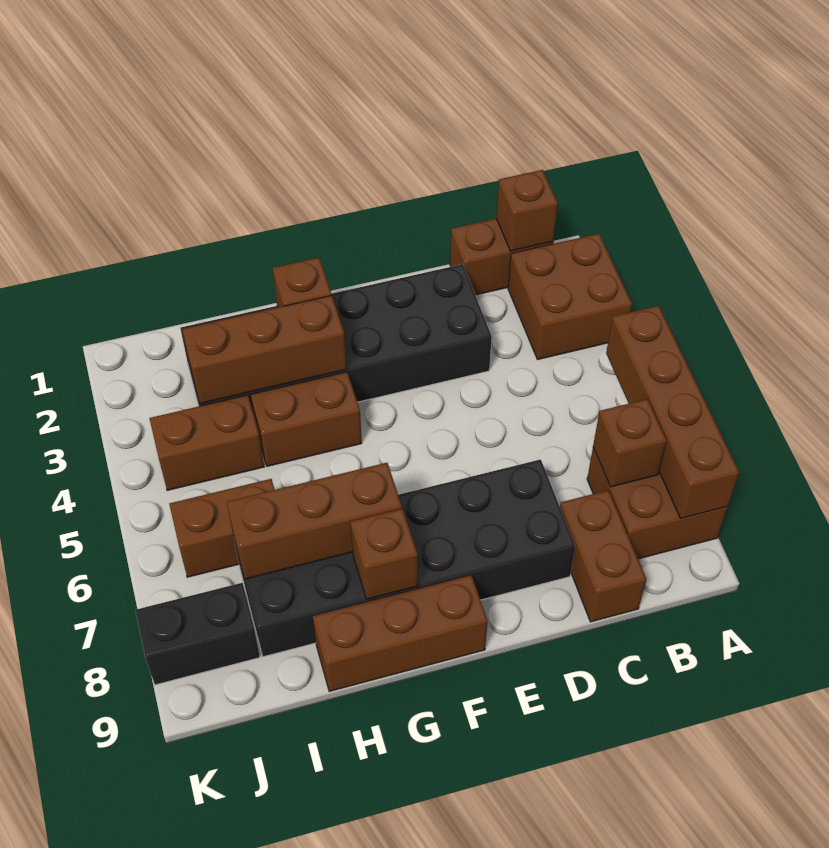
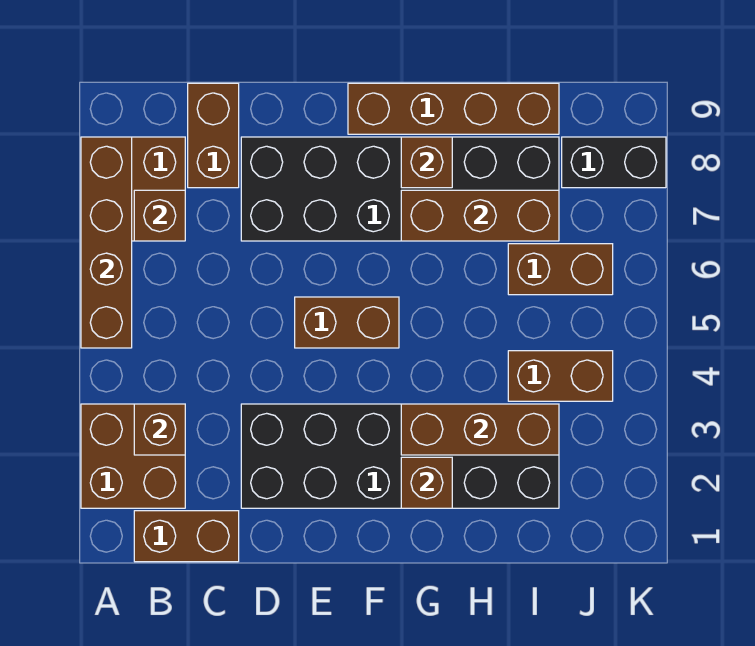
brown 1x1 brick [496,170,558,251] -> brown 1x1 brick moved to [134,404,185,455]
brown 1x3 brick [313,575,488,691] -> brown 1x4 brick [348,83,559,134]
brown 1x2 brick [251,372,362,466] -> brown 1x2 brick moved to [295,297,399,348]

